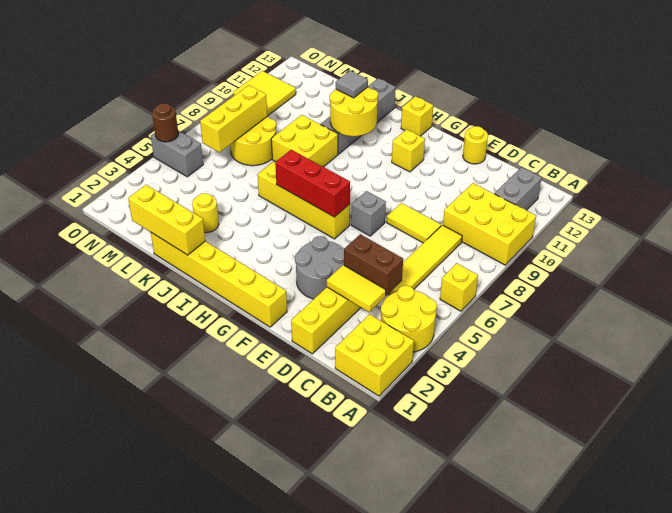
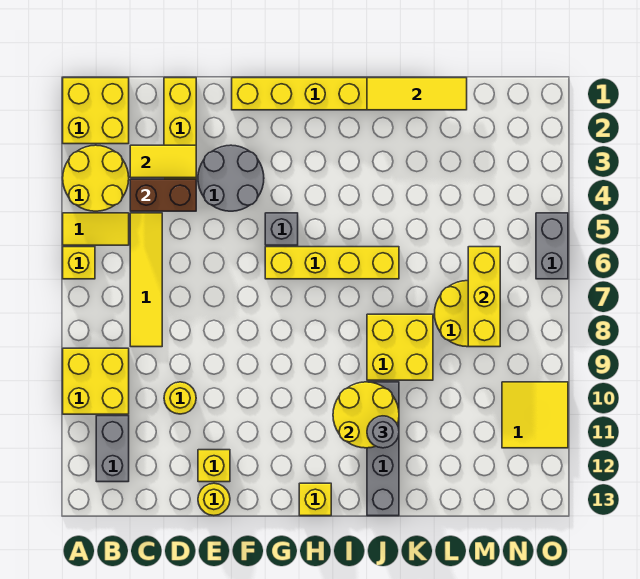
yellow 2x3 brick [443,183,536,265] -> yellow 2x2 brick [63,348,129,414]
yellow 1x2 tile [387,203,441,243] -> yellow 1x2 tile moved to [63,213,129,245]
grey 1x1 brick [351,191,386,236] -> grey 1x1 brick moved to [265,213,298,245]
red 1x3 brick [275,149,350,217] -> none
yellow 1x1 brick [392,129,425,172] -> yellow 1x1 brick moved to [198,450,230,482]
yellow 1x3 brick [128,185,205,255] -> yellow 1x3 tile [367,78,467,110]
grey 1x1 tile [336,71,368,98] -> grey 1x1 round brick [367,416,399,448]
yellow 1x1 round brick [192,193,219,233] -> yellow 1x1 round brick moved to [164,382,196,414]
grey 1x2 brick [151,131,203,177] -> grey 1x2 brick turned to [536,213,568,279]
brown 1x1 round brick [152,103,178,142] -> none

